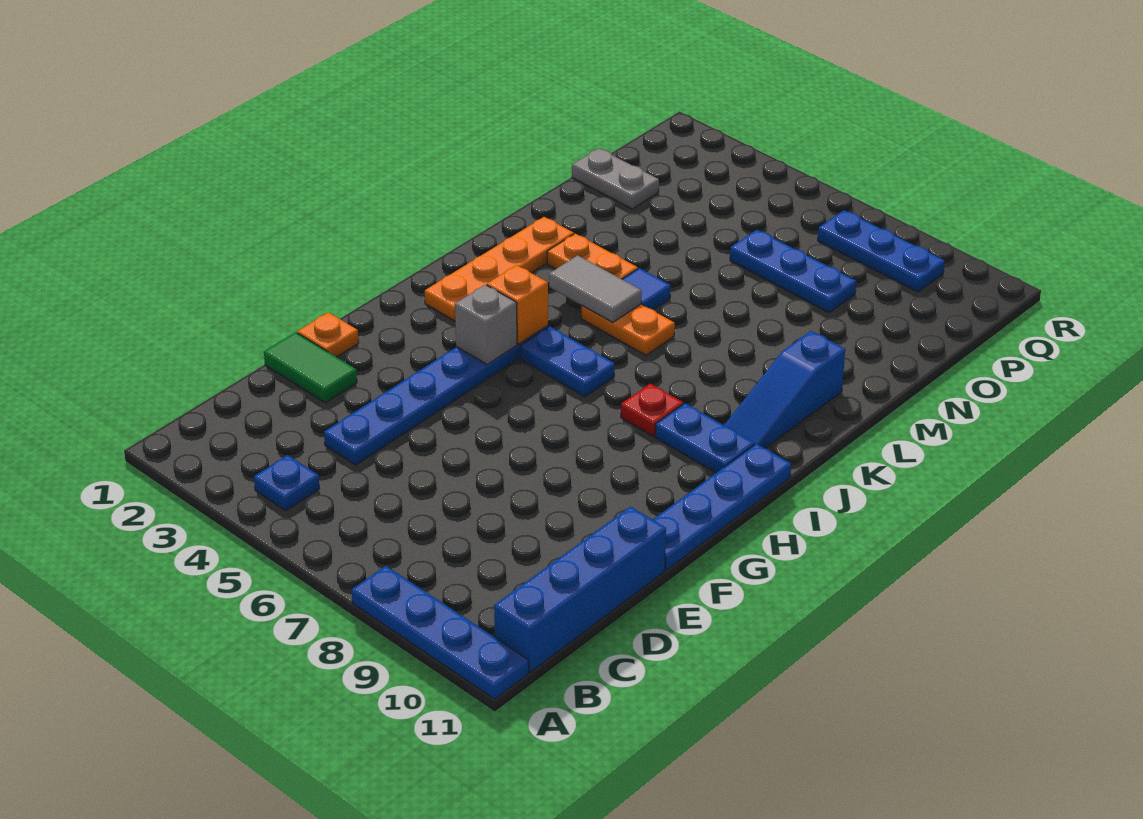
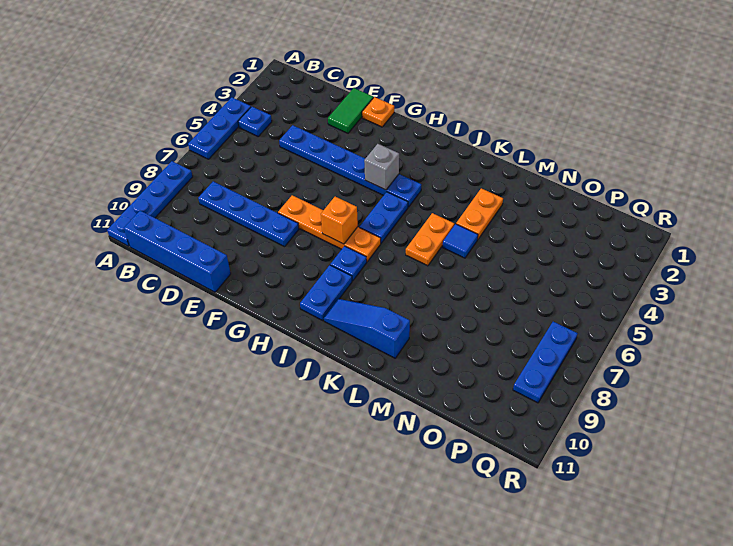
blue 1x4 plate [653,444,791,570] -> blue 1x4 plate moved to [198,181,299,247]
orange 1x4 plate [425,217,574,321] -> orange 1x4 plate moved to [278,195,381,262]
orange 1x1 brick [487,265,548,344] -> orange 1x1 brick moved to [321,197,358,244]
red 1x1 plate [621,384,683,436] -> blue 1x1 plate [330,246,367,281]
grey 1x2 tile [549,255,642,322] -> none
grey 1x2 plate [572,148,659,209] -> none
blue 1x3 plate [730,230,856,312] -> blue 1x3 plate moved to [188,97,251,159]

